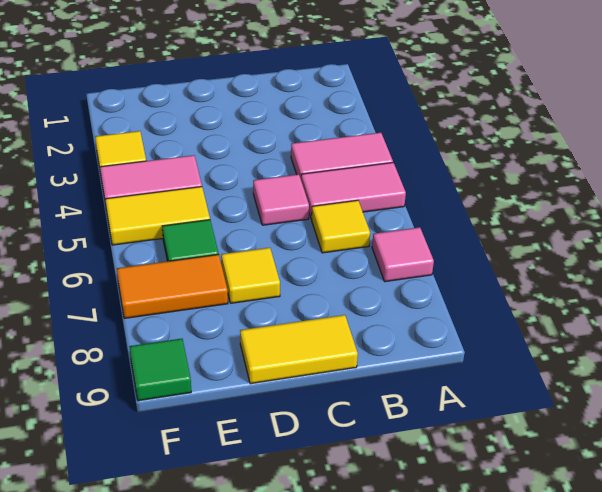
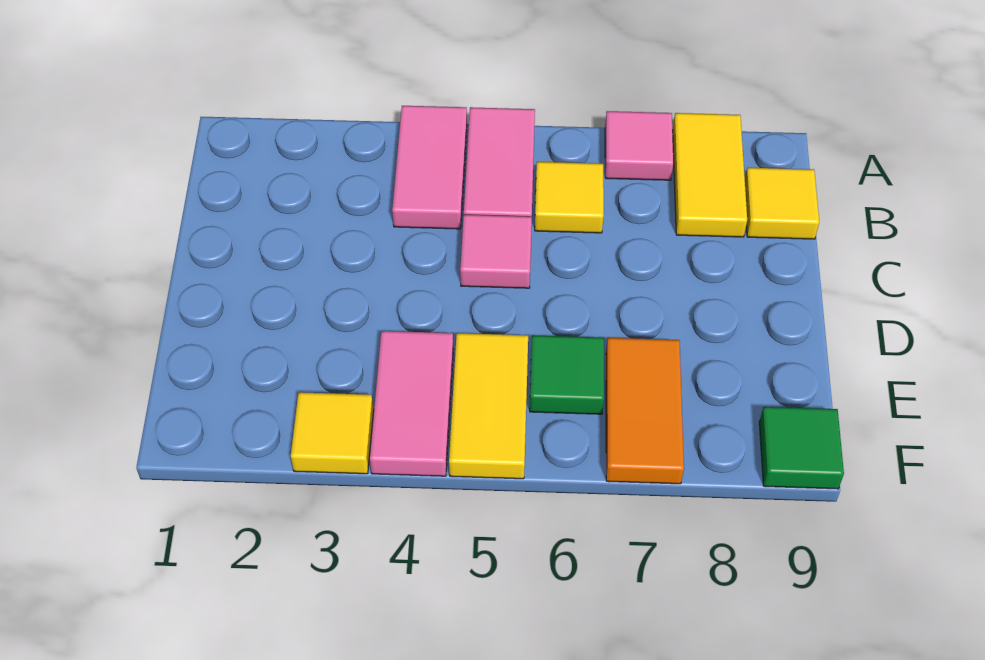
yellow 1x2 tile [240,315,358,384] -> yellow 1x2 tile moved to [673,113,747,237]
yellow 1x1 tile [221,248,280,303] -> yellow 1x1 tile moved to [745,168,819,239]

